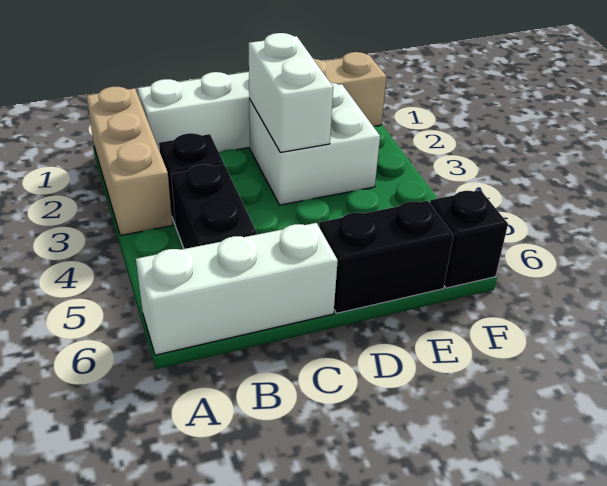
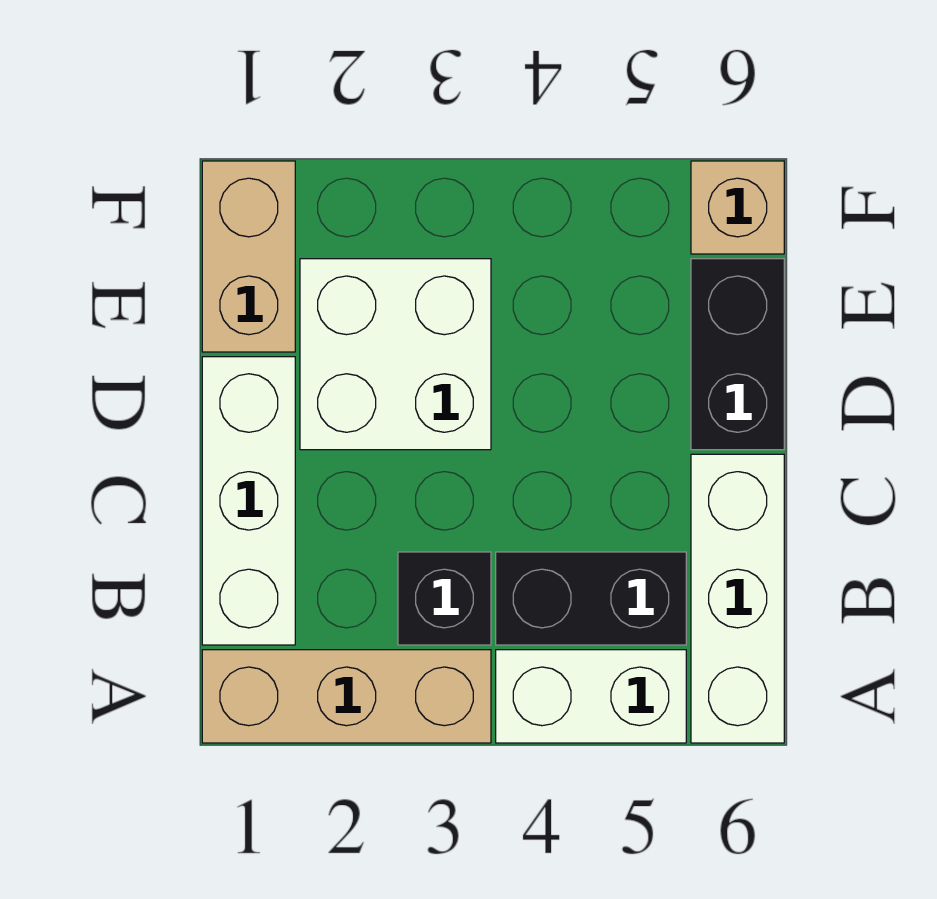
white 1x2 brick [249,33,333,152] -> white 1x2 brick moved to [496,650,686,743]
black 1x1 brick [430,190,508,288] -> tan 1x1 brick [691,161,784,254]

